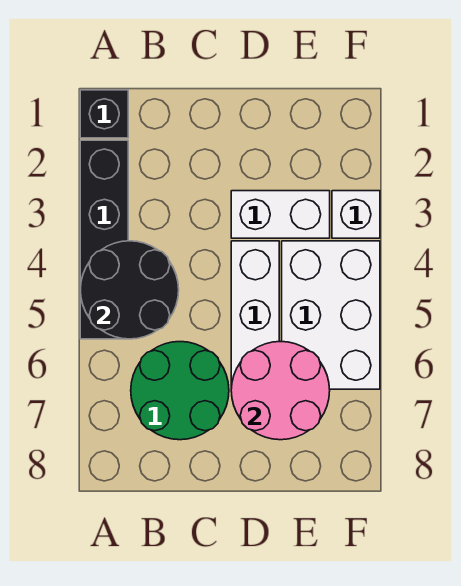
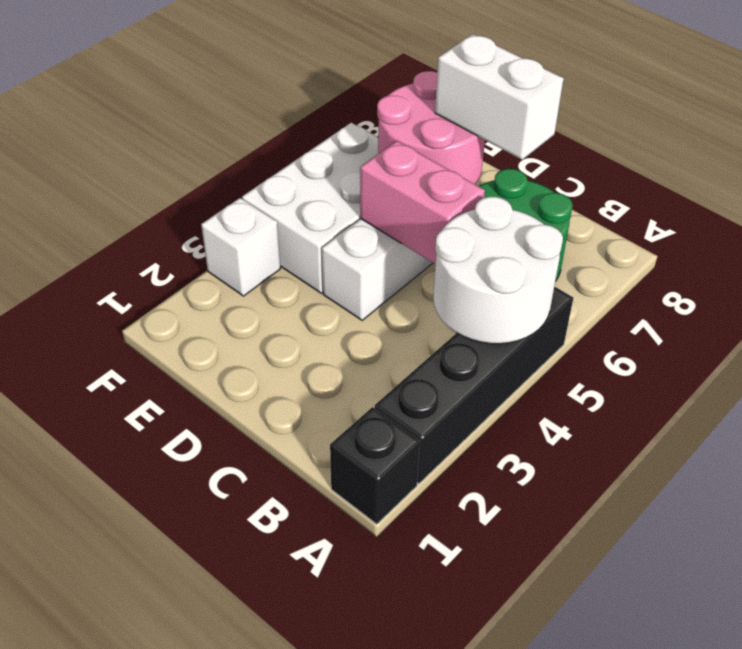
black 2x2 round brick [80,241,179,339] -> white 2x2 round brick [433,197,563,344]
none -> pink 1x2 brick [360,141,485,264]
white 1x2 brick [231,191,330,238] -> white 1x2 brick moved to [435,34,564,160]

